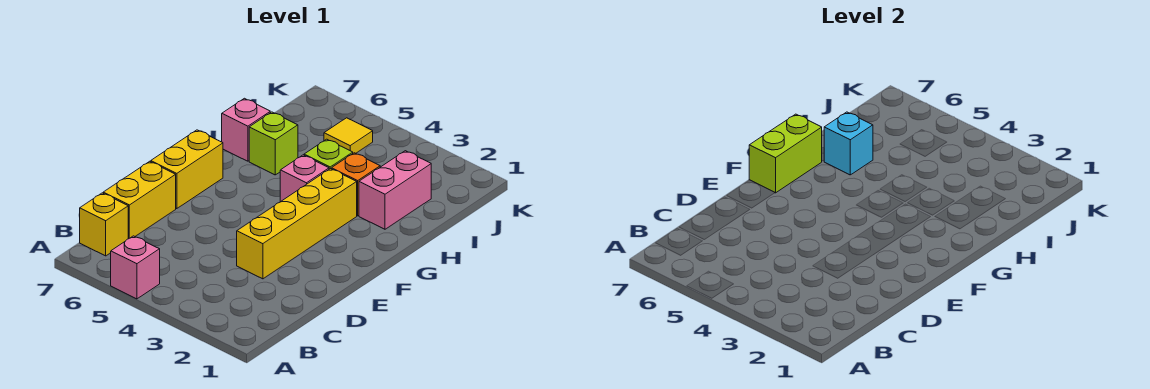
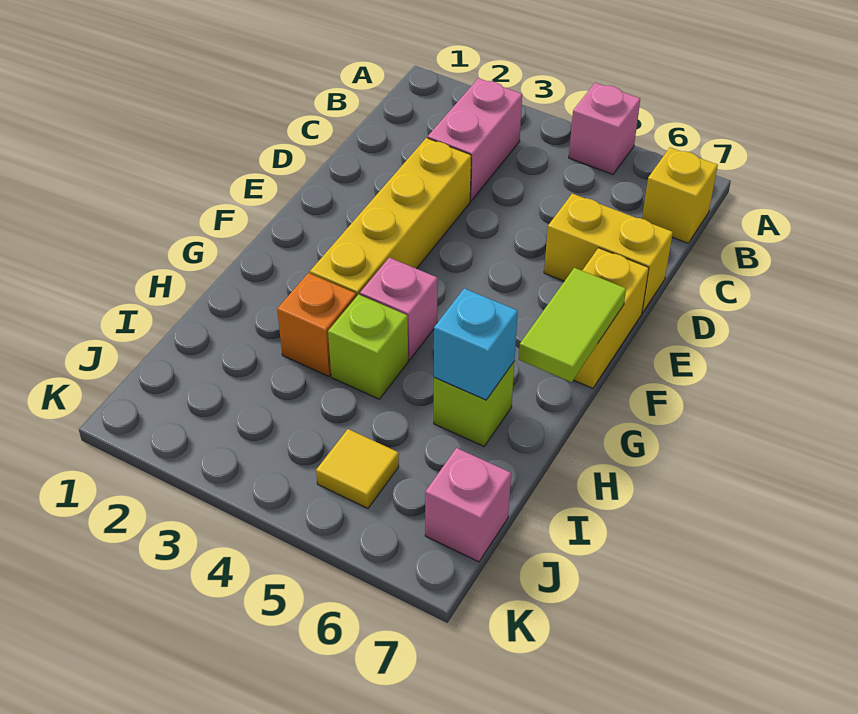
yellow 1x2 brick [103,161,176,239] -> yellow 1x2 brick turned to [544,193,673,313]
lime 1x2 brick [749,114,822,193] -> lime 1x2 tile [519,268,626,382]
pink 1x2 brick [359,151,431,229] -> pink 1x2 brick moved to [428,78,522,201]
pink 1x1 brick [222,98,270,161] -> pink 1x1 brick moved to [425,448,511,562]

